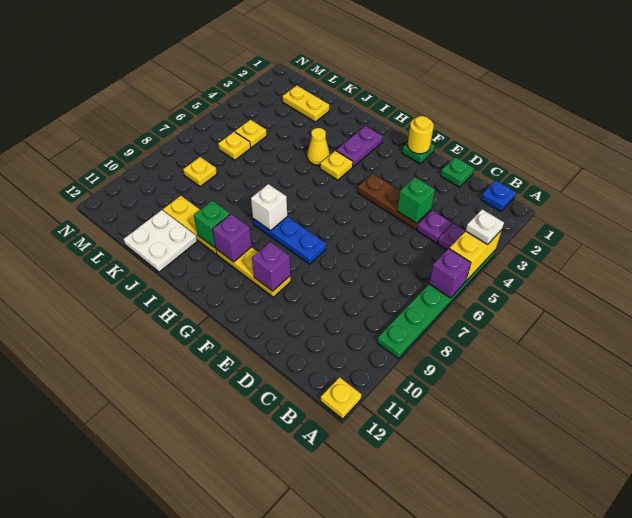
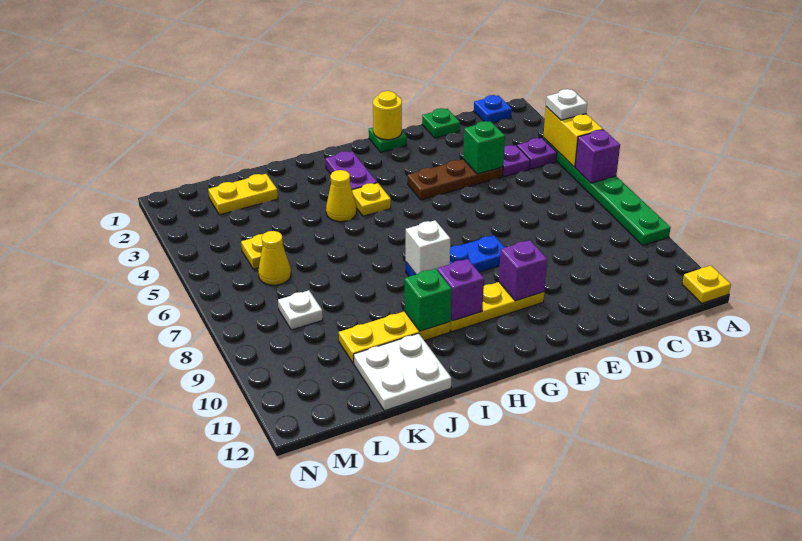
yellow 1x1 plate [218,132,251,160] -> yellow 1x1 cone [258,231,291,285]
yellow 1x1 plate [183,157,217,187] -> white 1x1 plate [278,290,323,330]

